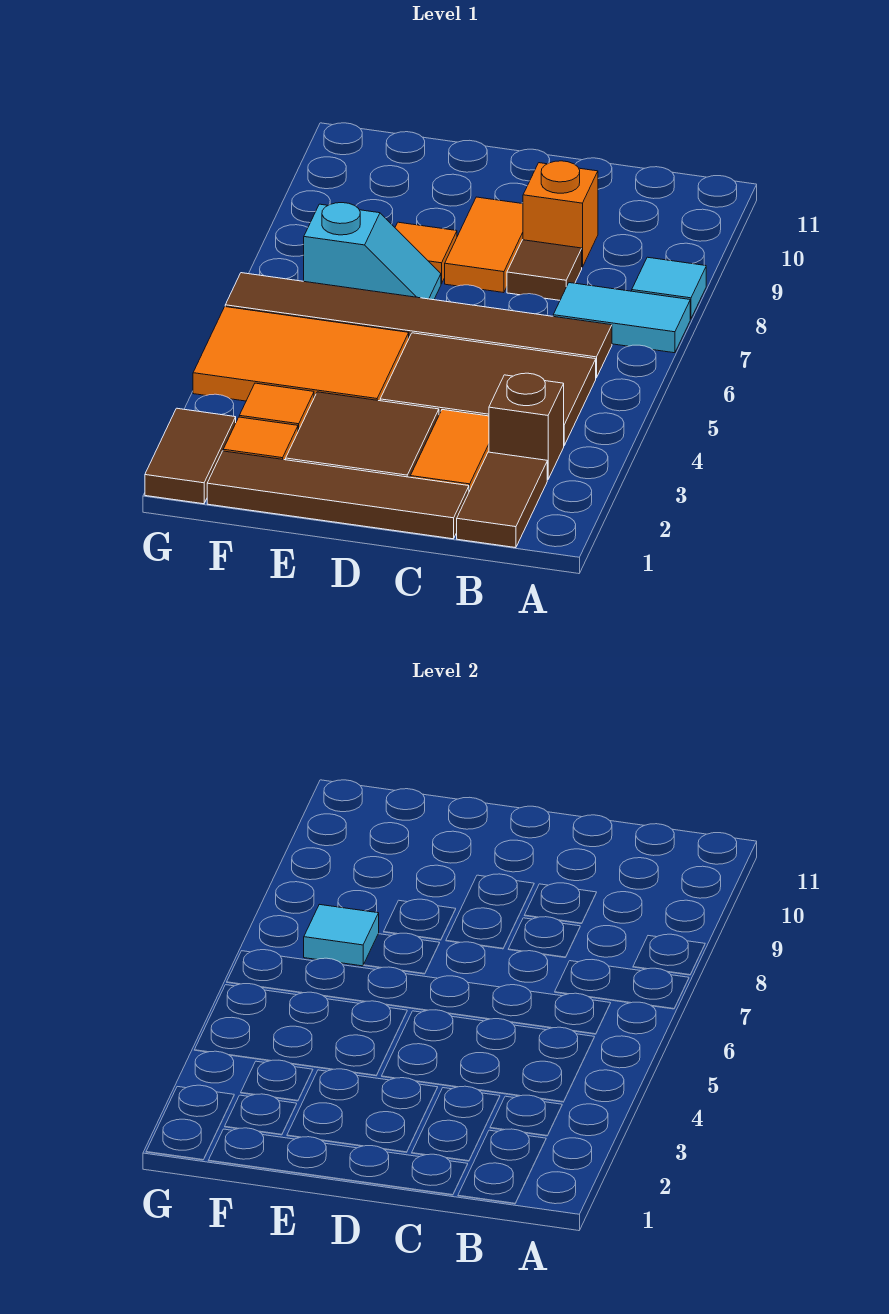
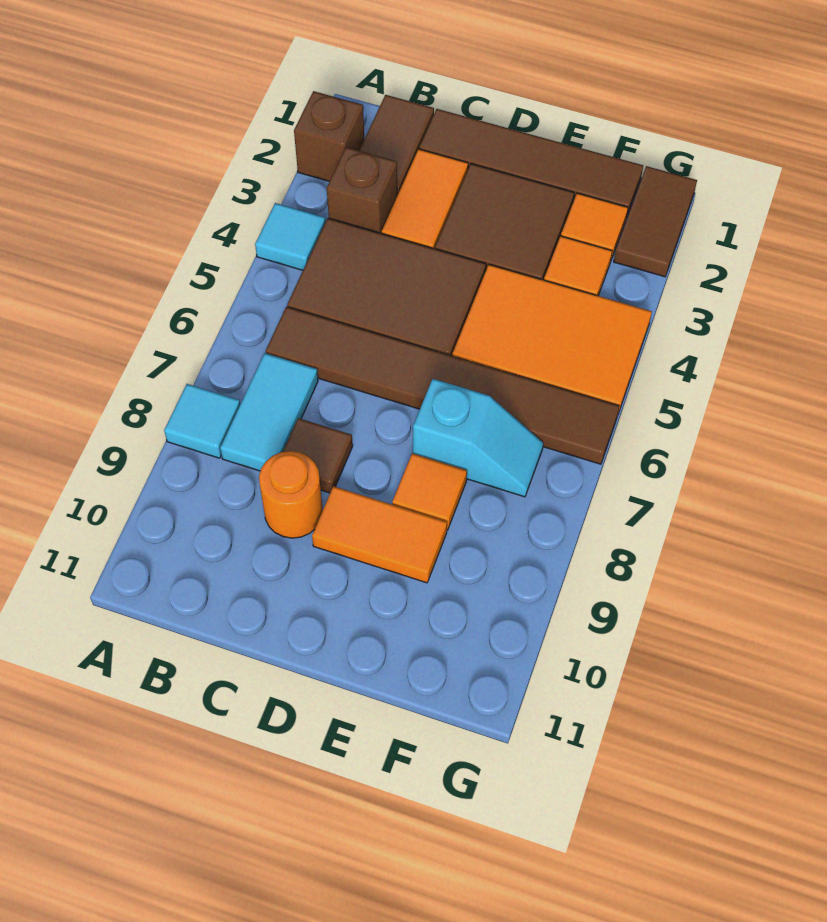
none -> brown 1x1 brick [294,91,364,181]
cyan 1x2 tile [553,283,690,353] -> cyan 1x2 tile turned to [220,353,318,471]
orange 1x1 brick [523,161,598,267] -> orange 1x1 round brick [259,451,323,538]
orange 1x2 tile [445,197,523,293] -> orange 1x2 tile turned to [312,486,447,583]
cyan 1x2 slope [304,203,441,300] -> cyan 1x2 slope turned to [413,379,543,497]
cyan 1x1 tile [304,904,379,966] -> cyan 1x1 tile moved to [255,203,325,270]

